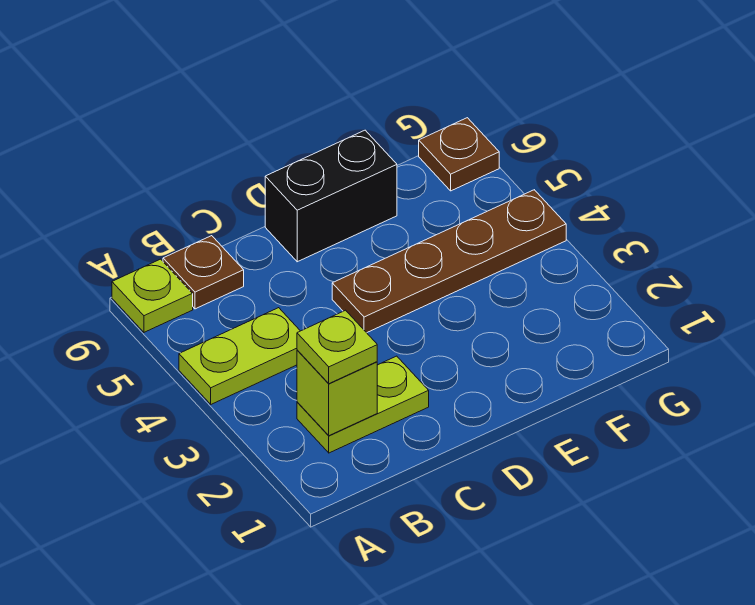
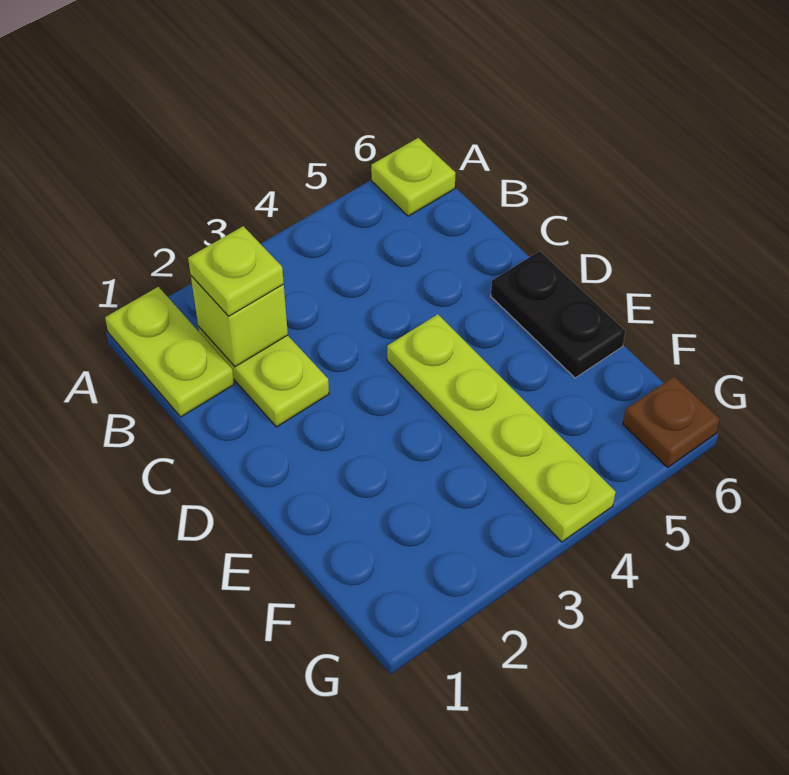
lime 1x2 plate [179,308,300,404] -> lime 1x2 plate moved to [105,287,234,417]
brown 1x1 plate [163,236,244,309] -> none
brown 1x4 plate [332,190,566,333] -> lime 1x4 plate [387,314,616,542]
black 1x2 brick [265,130,397,262] -> black 1x2 plate [491,251,625,378]

